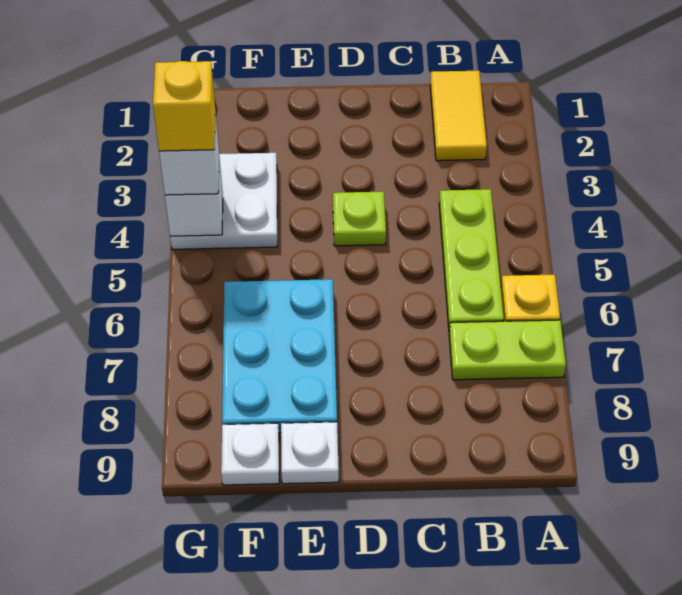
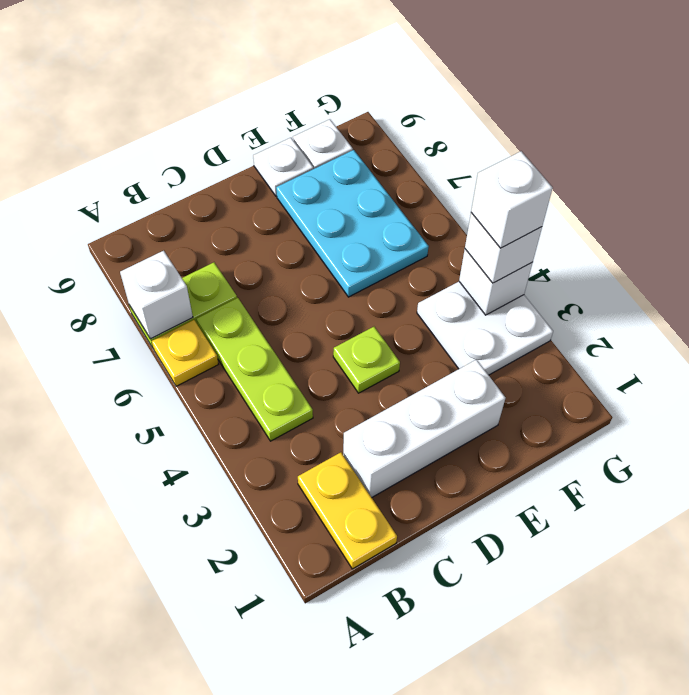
none -> white 1x1 brick [120,251,193,339]
yellow 1x2 tile [430,71,487,161] -> yellow 1x2 plate [298,452,397,569]
none -> white 1x3 brick [343,360,506,497]
yellow 1x1 brick [153,61,215,151] -> white 1x1 brick [471,151,553,248]

